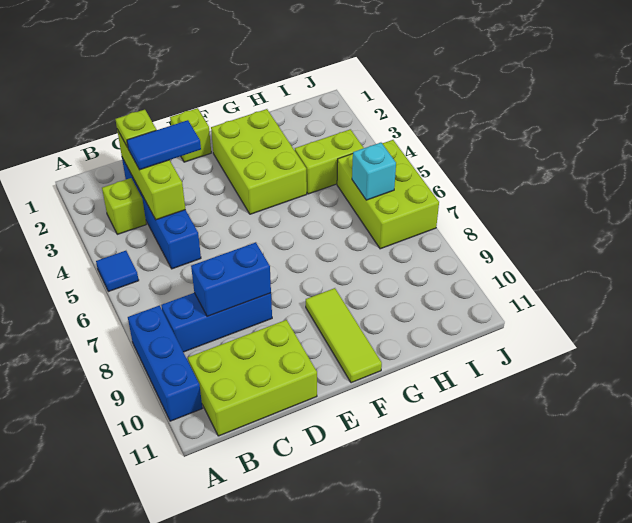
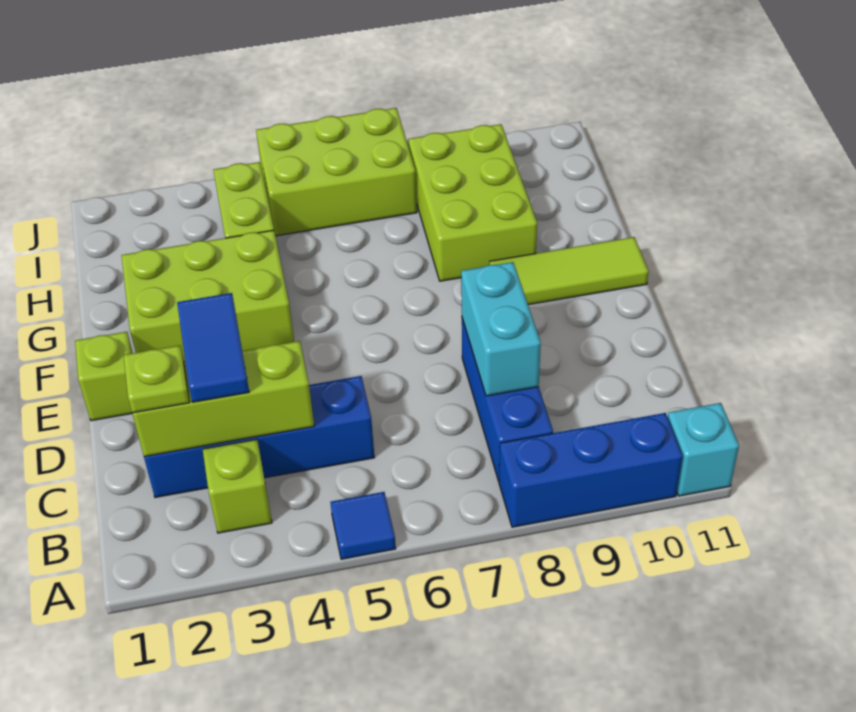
lime 2x3 brick [188,320,317,436] -> lime 2x3 brick moved to [408,124,537,281]
blue 1x2 brick [191,242,271,317] -> cyan 1x2 brick [461,262,541,396]
cyan 1x1 brick [352,143,396,200] -> cyan 1x1 brick moved to [668,403,739,496]

